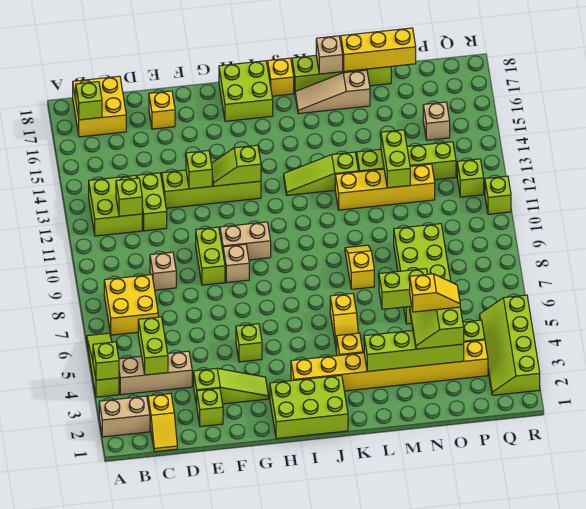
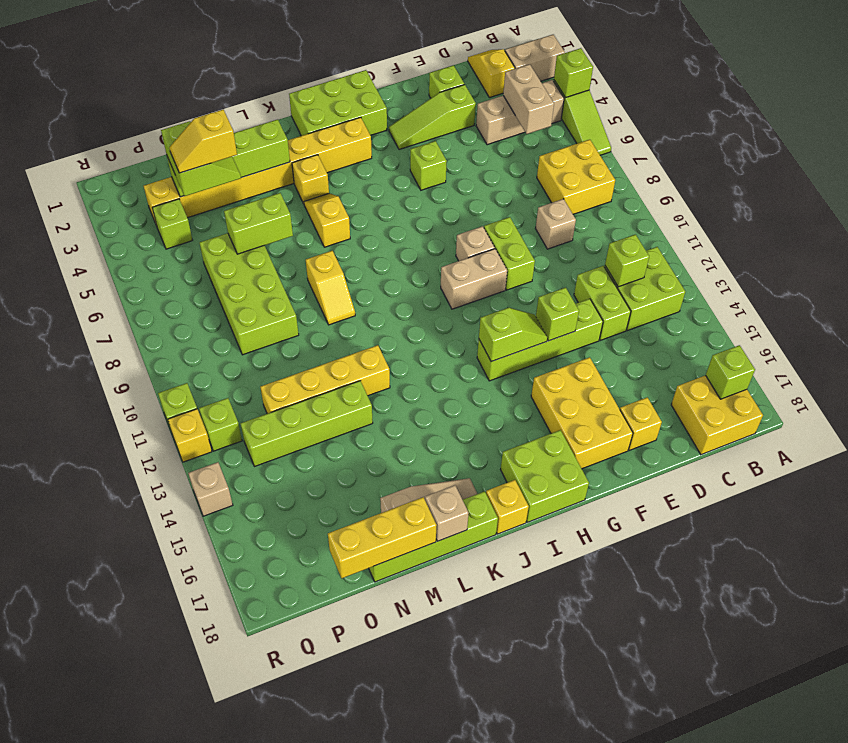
lime 1x2 brick [138,317,168,375] -> tan 1x2 brick [503,64,554,134]
none -> yellow 2x3 brick [531,357,633,469]
lime 1x3 slope [284,152,359,195] -> none
lime 1x2 brick [381,130,410,188] -> none
tan 1x1 brick [423,102,450,140] -> tan 1x1 brick moved to [188,462,233,516]
lime 2x4 slope [480,295,540,395] -> none
none -> yellow 1x1 brick [168,409,212,462]

